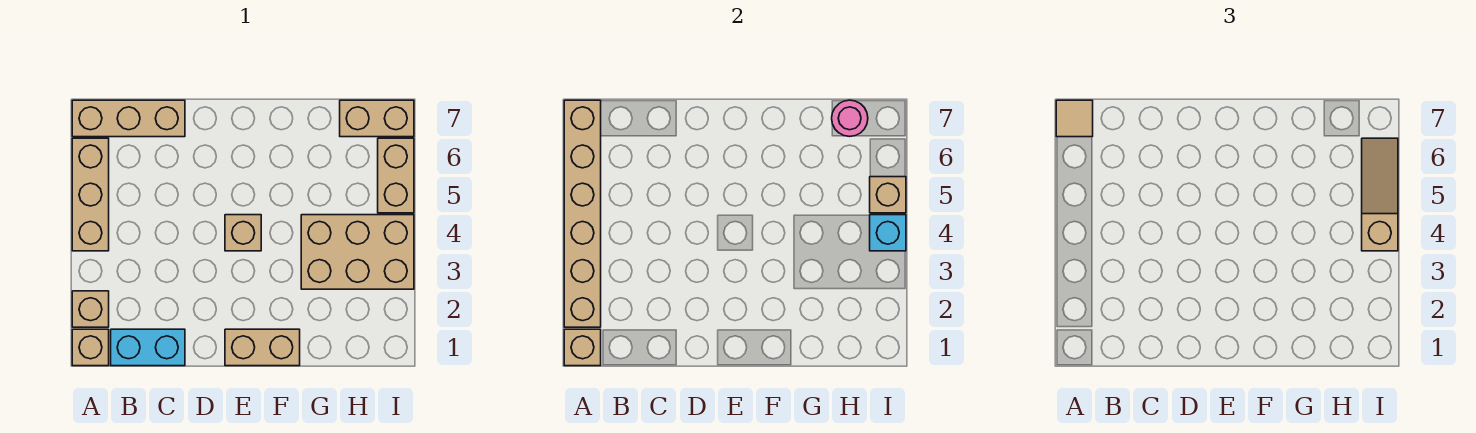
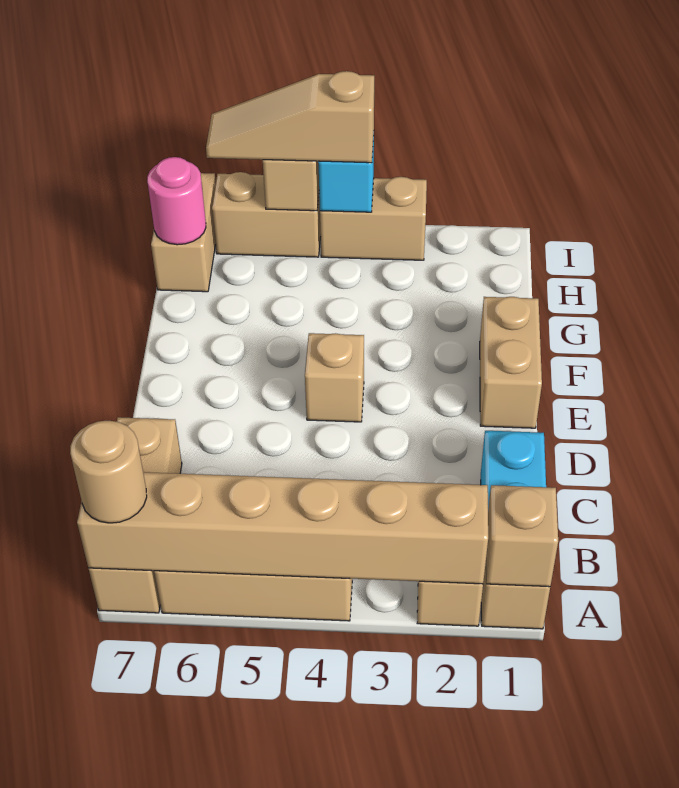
tan 1x1 tile [1056,100,1093,137] -> tan 1x1 round brick [70,421,147,523]
tan 2x3 brick [301,215,414,289] -> tan 1x2 brick [320,177,427,260]

